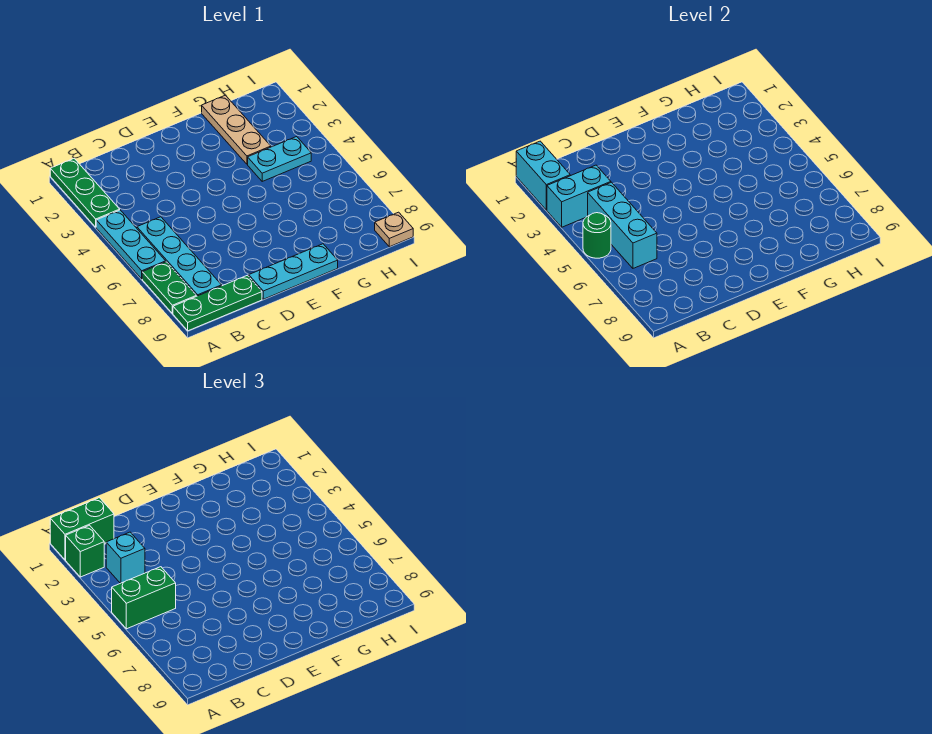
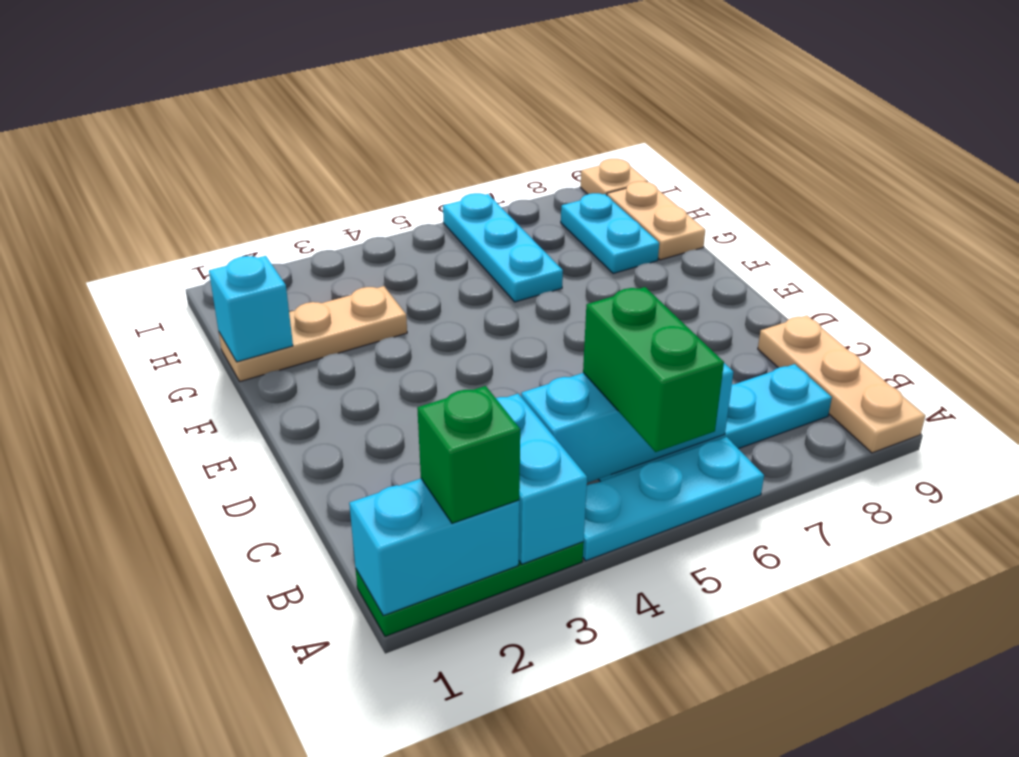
green 1x2 brick [50,498,114,560] -> none
green 1x1 round brick [583,213,611,258] -> none
green 1x2 plate [142,262,196,314] -> none
green 1x3 plate [173,275,262,331] -> tan 1x3 plate [758,315,925,453]
cyan 1x1 brick [106,532,145,583] -> cyan 1x1 brick moved to [209,256,293,362]
cyan 1x3 plate [249,244,338,299] -> cyan 1x3 plate moved to [443,193,563,302]
cyan 1x2 plate [248,137,311,181] -> cyan 1x2 plate moved to [561,193,659,274]
none -> tan 1x2 plate [607,181,705,260]

